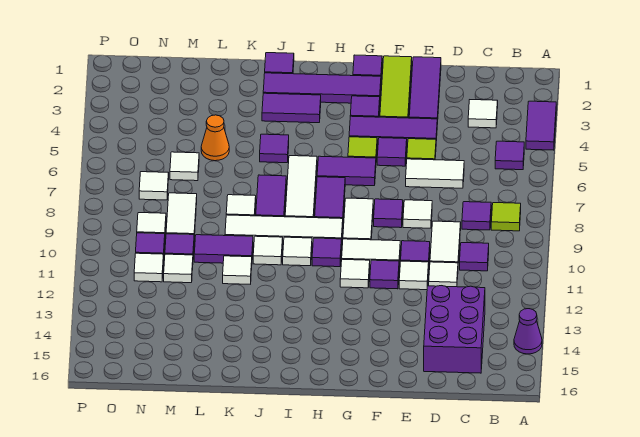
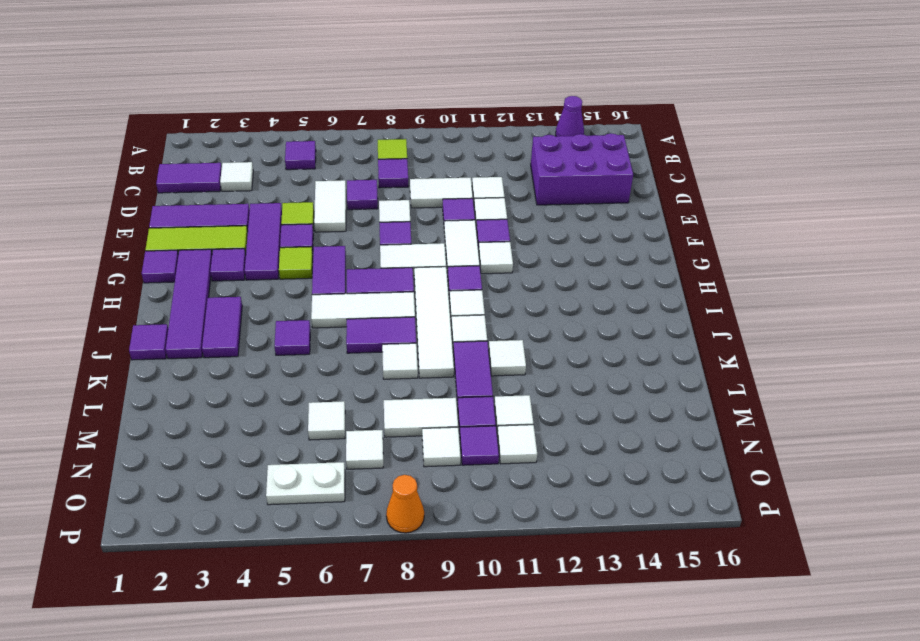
purple 1x2 tile [526,101,556,150] -> purple 1x2 tile moved to [156,163,222,193]
purple 1x1 tile [460,243,489,271] -> purple 1x1 tile moved to [347,180,378,210]
orange 1x1 cone [201,115,229,161] -> orange 1x1 cone moved to [386,475,424,533]
none -> white 1x2 plate [266,462,345,505]

